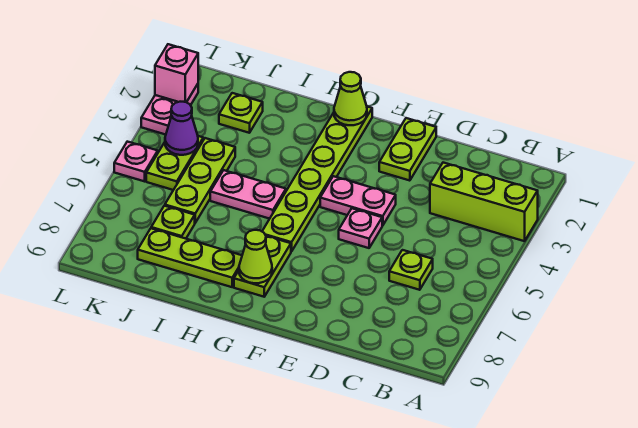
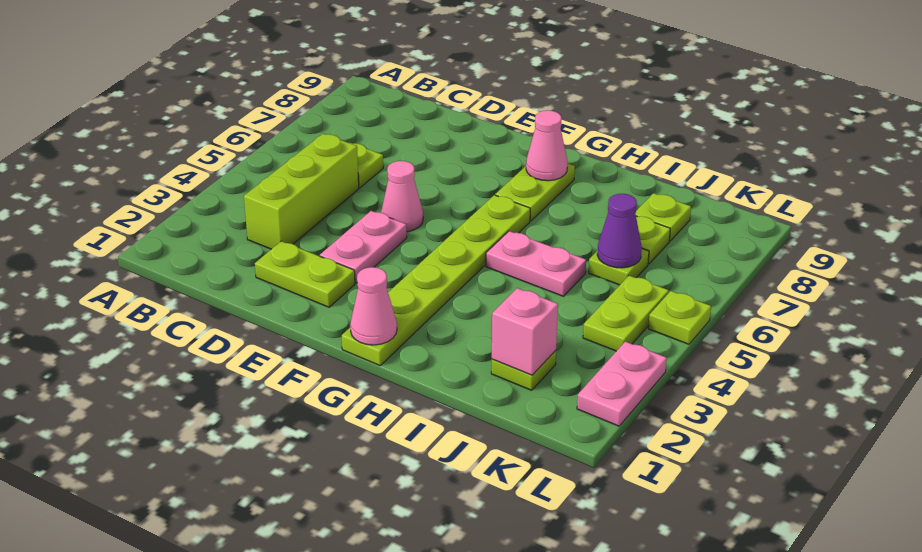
lime 1x3 brick [430,163,538,241] -> lime 1x3 brick turned to [244,134,359,249]
lime 1x2 plate [379,118,436,181] -> lime 1x2 plate turned to [255,241,355,307]
pink 1x2 plate [320,176,396,226] -> pink 1x2 plate turned to [320,211,407,283]
pink 1x1 plate [339,208,382,248] -> pink 1x1 cone [381,161,423,232]
lime 1x1 cone [334,72,367,125] -> pink 1x1 cone [350,267,397,345]
lime 1x1 cone [239,230,272,283] -> pink 1x1 cone [526,110,567,181]
lime 1x3 plate [138,228,242,287] -> lime 1x1 plate [635,193,691,241]
lime 1x3 plate [165,138,235,223] -> lime 1x1 plate [589,249,649,285]
purple 1x1 cone [165,102,198,155] -> purple 1x1 cone moved to [597,194,642,268]
pink 1x1 brick [155,44,198,102] -> pink 1x1 brick moved to [492,288,558,375]
pink 1x1 plate [114,142,158,181] -> lime 1x1 plate [648,291,711,344]

